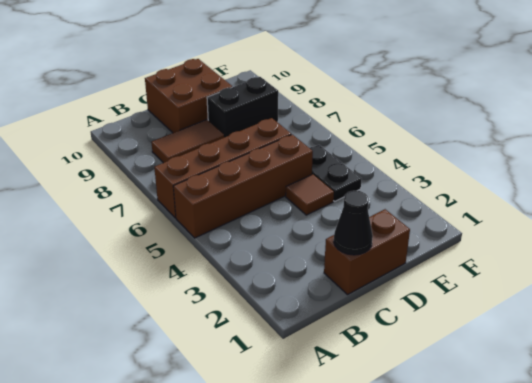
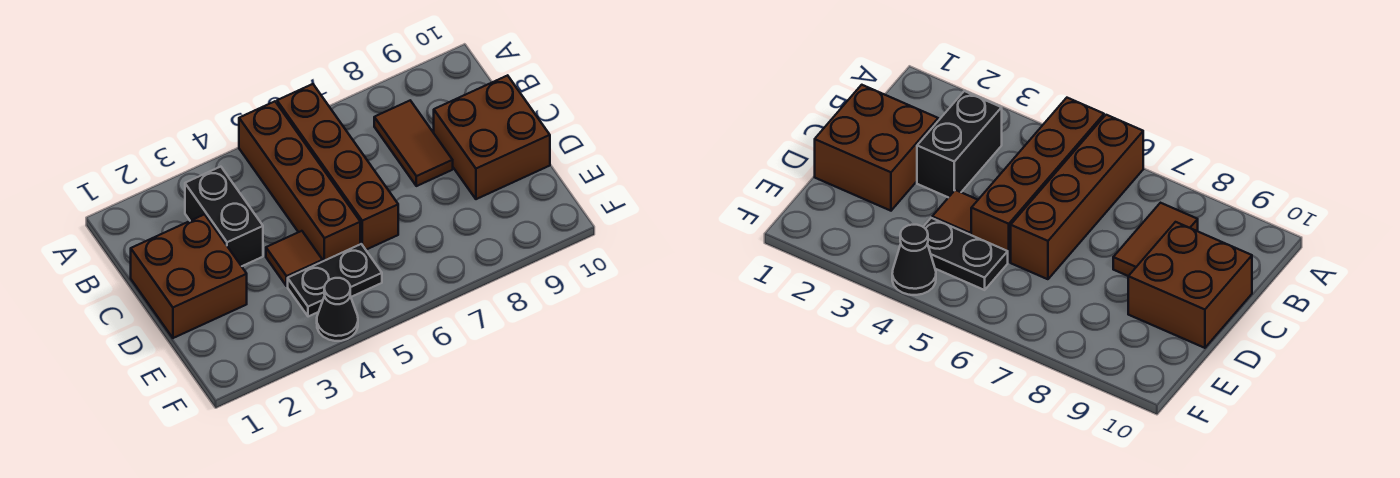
brown 1x2 brick [324,209,410,295] -> brown 2x2 brick [131,214,247,338]
black 1x1 cone [334,191,373,255] -> black 1x1 cone moved to [317,278,358,341]
black 1x2 brick [207,77,278,137] -> black 1x2 brick moved to [185,167,263,266]

